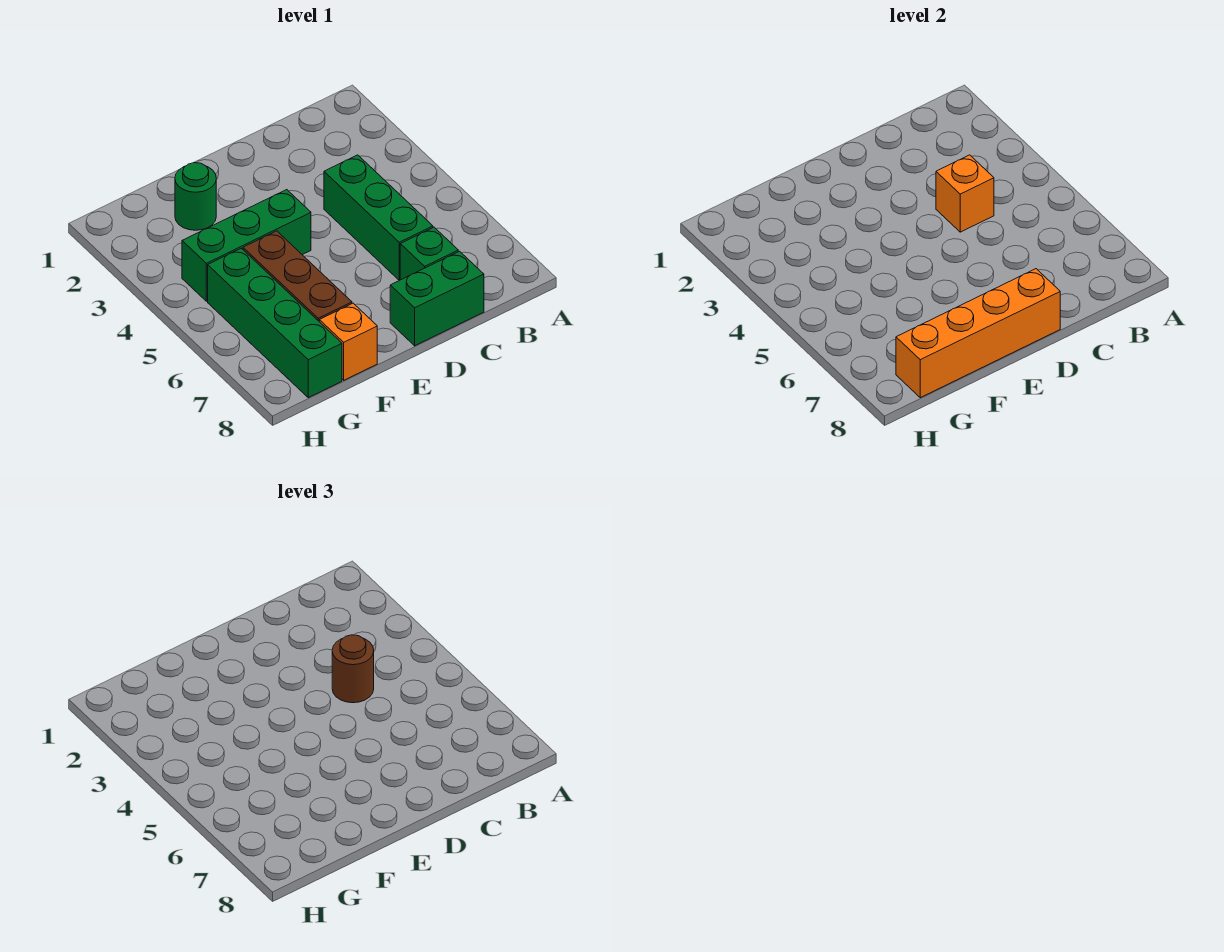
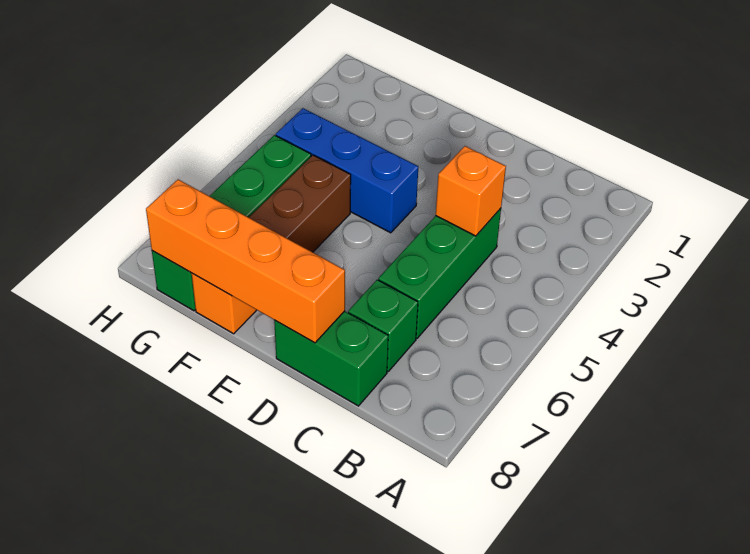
brown 1x1 round brick [332,635,374,703] -> none
green 1x3 brick [182,190,311,301] -> blue 1x3 brick [276,108,418,233]
green 1x1 round brick [175,163,216,230] -> none

